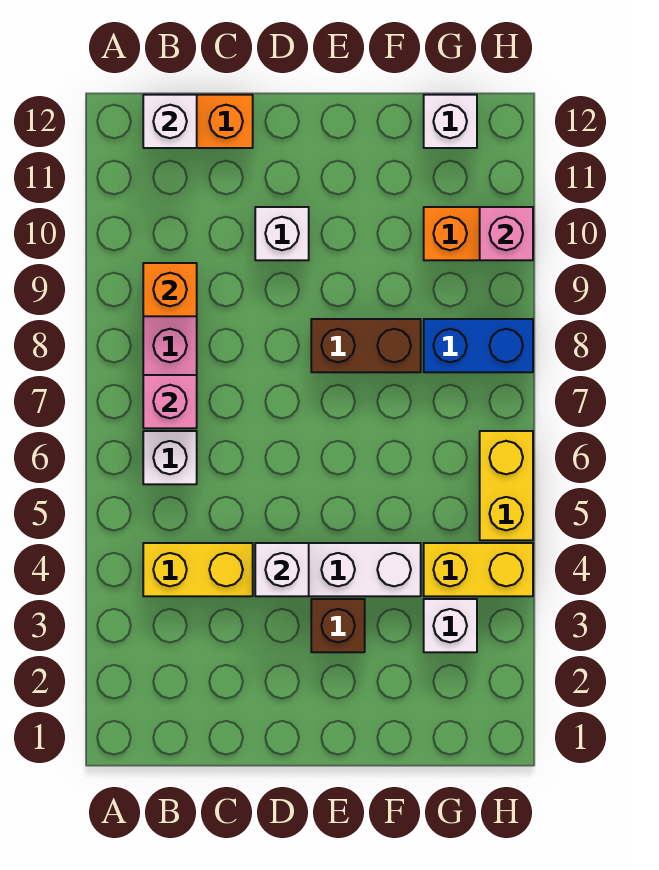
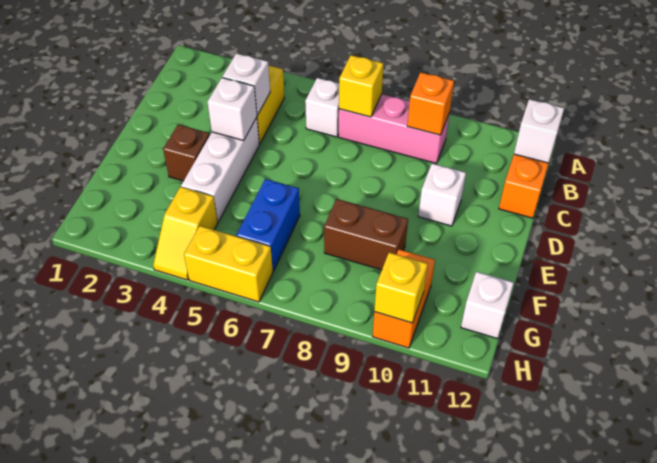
pink 1x1 brick [143,375,197,428] -> yellow 1x1 brick [339,55,384,117]
brown 1x2 brick [311,319,421,372] -> brown 1x2 brick turned to [324,199,408,270]
white 1x1 brick [424,599,477,652] -> white 1x1 brick moved to [222,53,270,115]
yellow 1x2 brick [424,543,533,596] -> yellow 1x2 slope [153,187,218,280]
blue 1x2 brick [424,319,533,372] -> blue 1x2 brick moved to [237,179,300,271]
pink 1x1 brick [480,207,533,260] -> yellow 1x1 brick [374,252,428,323]

